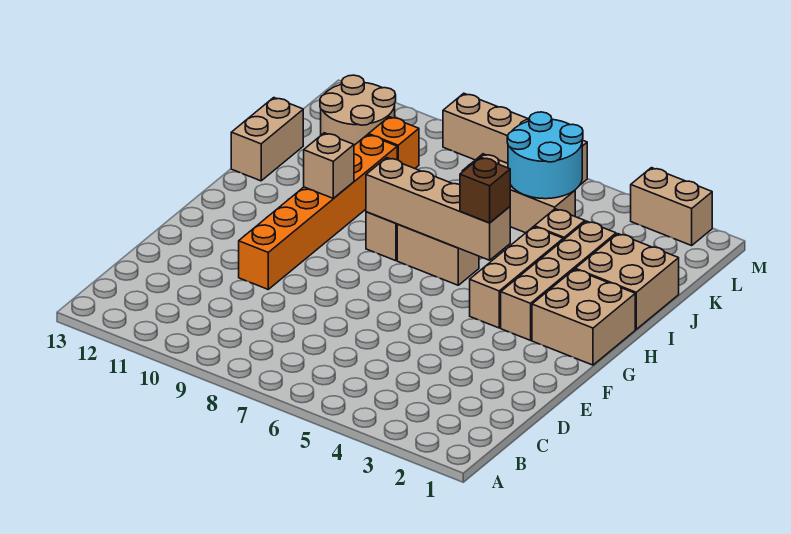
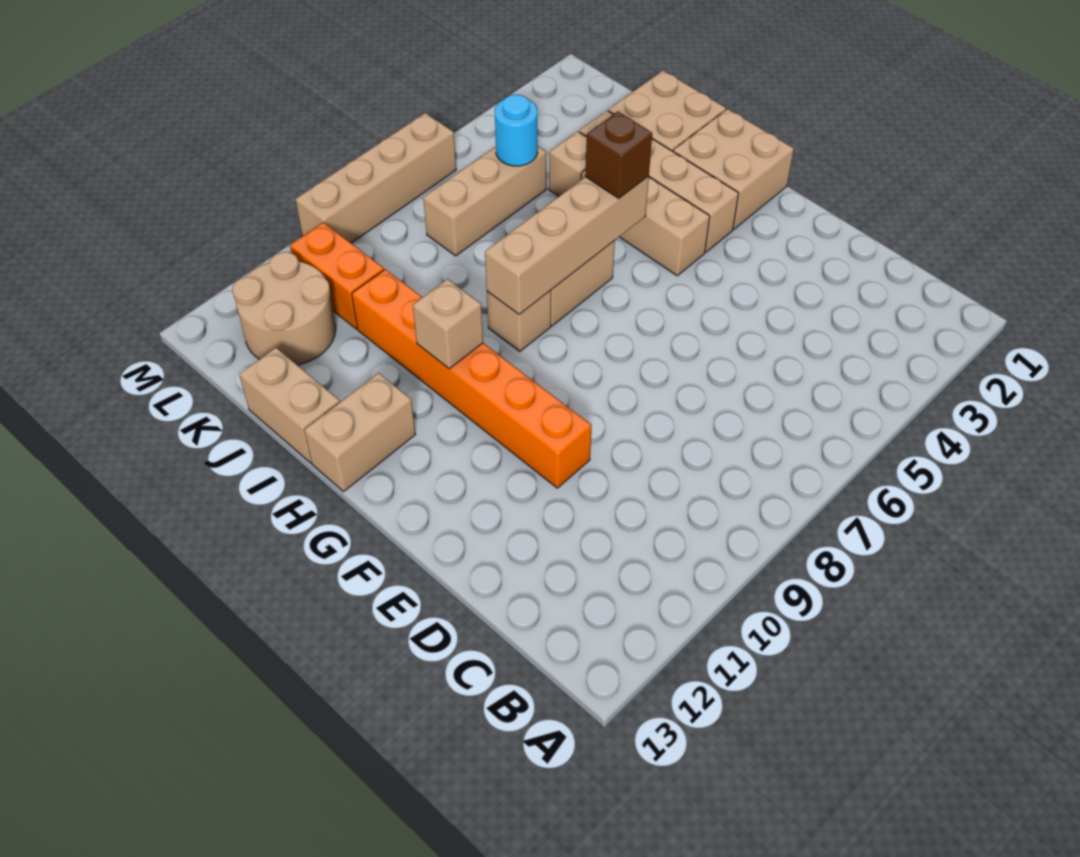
cyan 2x2 round brick [507,112,583,199] -> cyan 1x1 round brick [495,95,538,166]
orange 1x1 brick [369,117,419,168] -> orange 1x2 brick [290,223,384,329]
tan 1x2 brick [631,168,712,245] -> tan 1x2 brick moved to [304,373,415,492]

